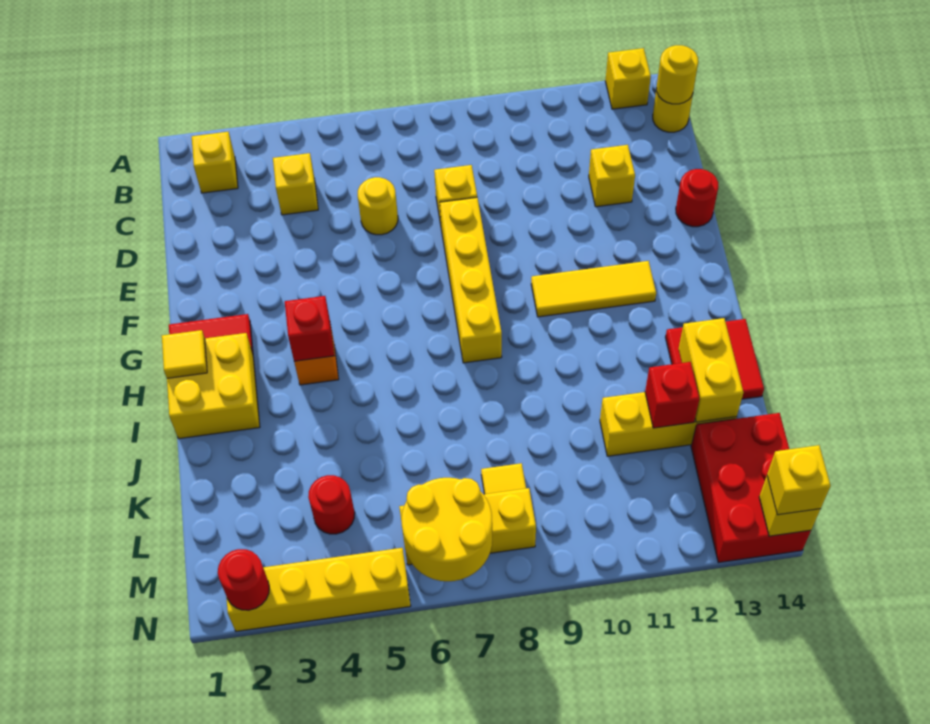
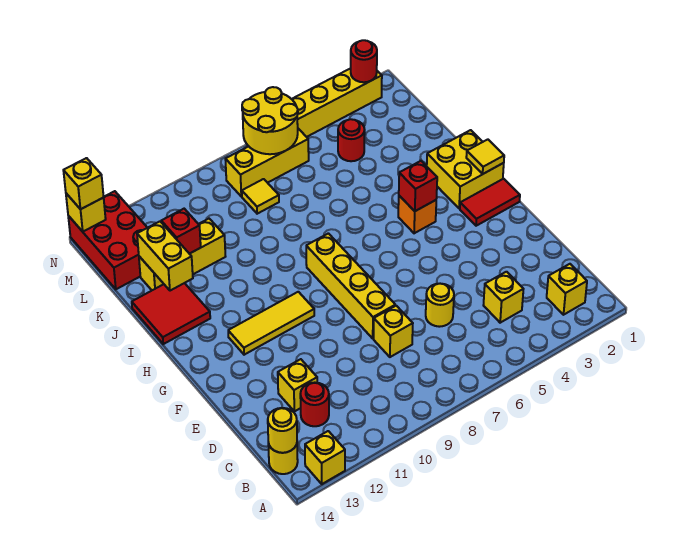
red 1x1 round brick [676,169,718,227] -> red 1x1 round brick moved to [300,383,329,426]

